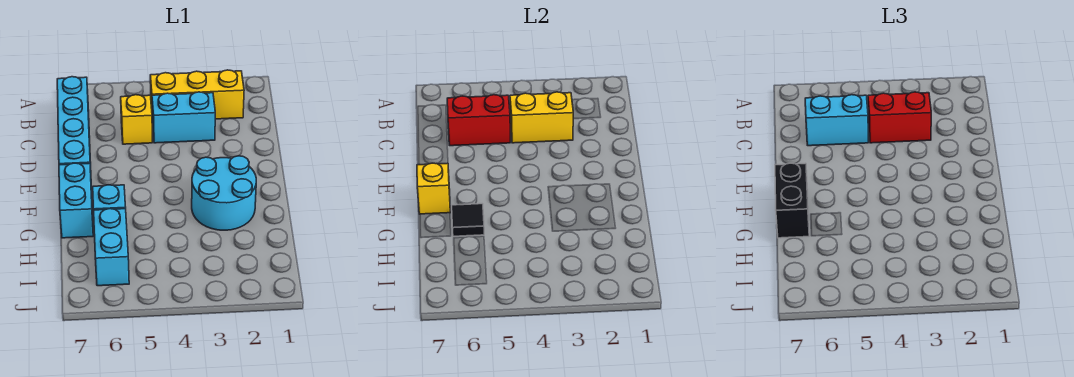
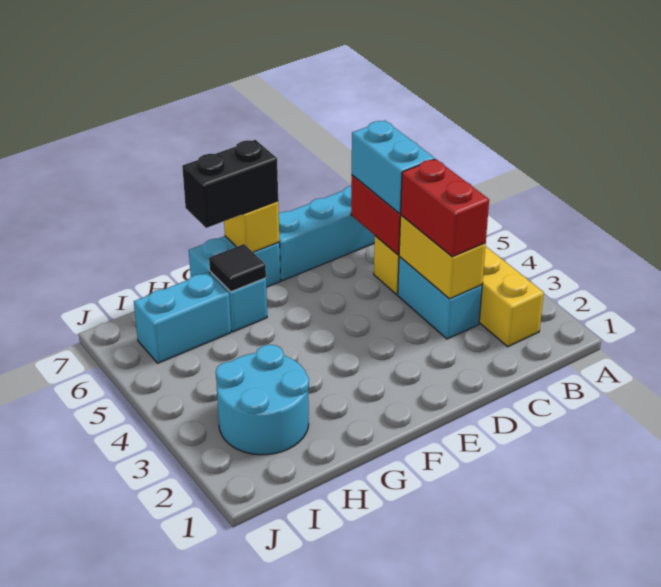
cyan 2x2 round brick [192,156,256,230] -> cyan 2x2 round brick moved to [216,345,309,455]

